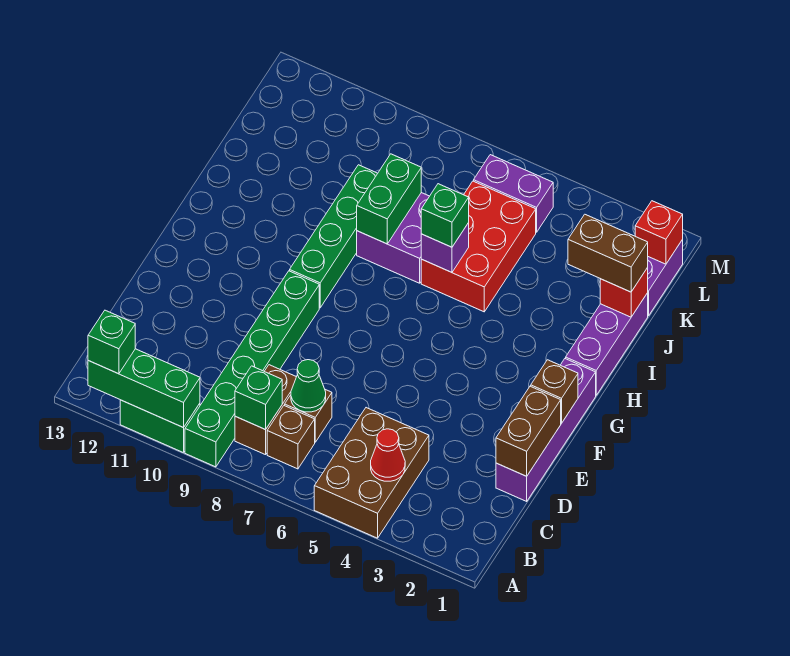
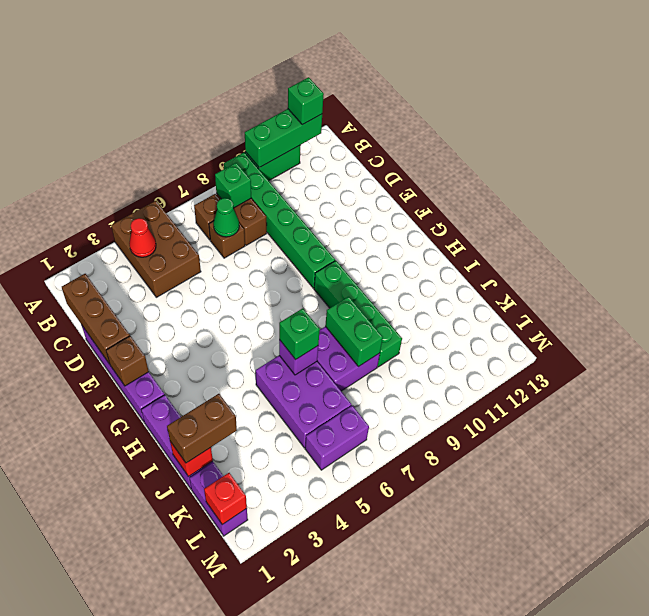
brown 1x2 brick [496,386,561,476] -> brown 1x3 brick [62,274,130,364]
red 2x3 brick [421,181,536,312] -> purple 2x3 brick [256,356,351,448]

